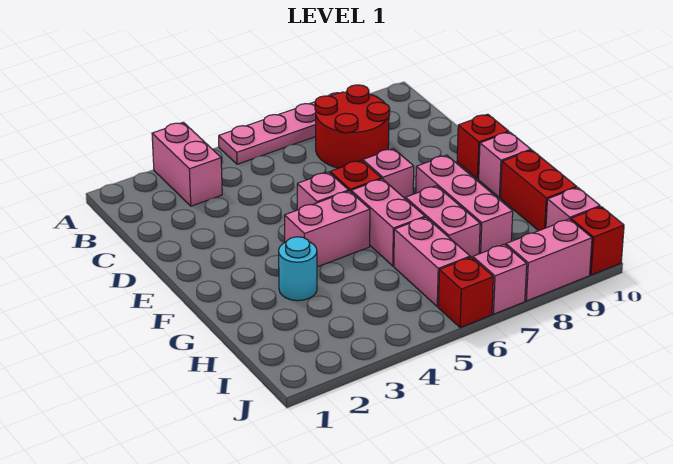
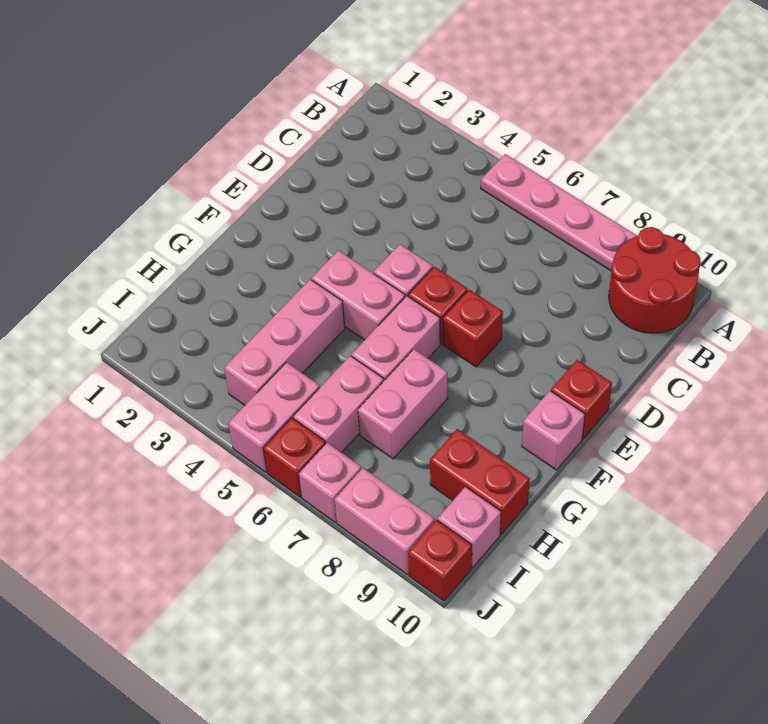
pink 1x2 brick [152,122,222,206] -> pink 1x2 brick moved to [228,362,320,472]
red 2x2 round brick [315,85,390,168] -> red 2x2 round brick moved to [609,227,701,333]
pink 1x1 brick [363,149,414,199] -> red 1x1 brick [443,289,503,367]
pink 1x3 brick [416,155,513,254] -> pink 1x3 brick moved to [224,279,345,405]
cyan 1x1 round brick [279,237,317,301] -> none
red 1x2 brick [501,150,577,231] -> red 1x2 brick turned to [430,429,530,534]

